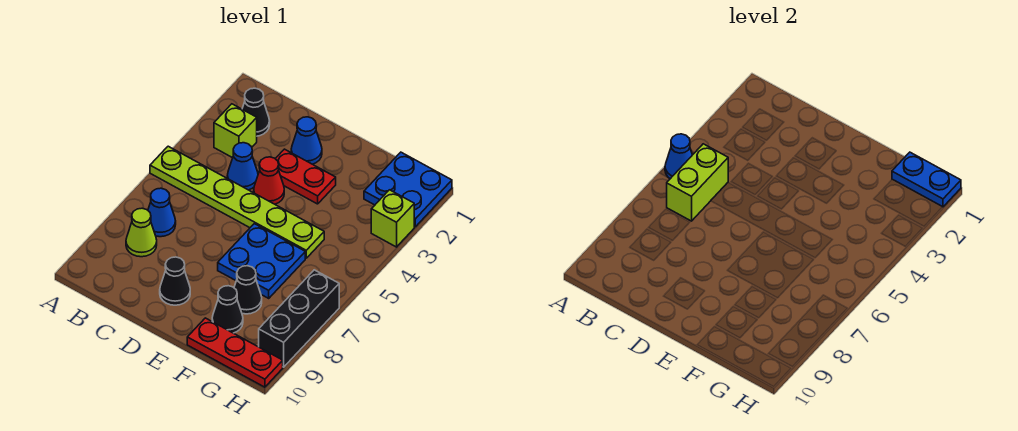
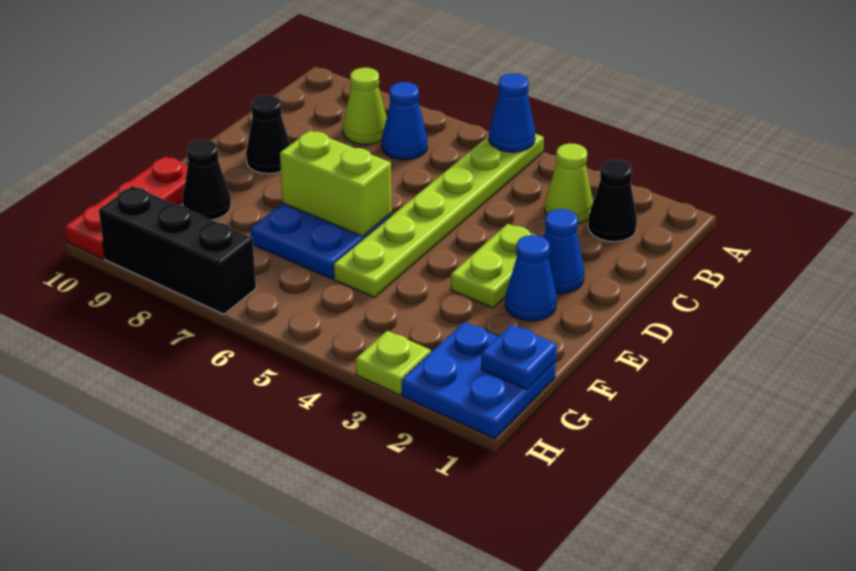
lime 1x1 brick [214,104,257,158] -> lime 1x1 cone [545,143,593,224]
lime 1x2 brick [667,144,728,221] -> lime 1x2 brick moved to [280,131,392,236]
blue 1x1 cone [227,143,258,190] -> blue 1x1 cone moved to [505,235,557,321]
red 1x2 plate [275,149,336,204] -> lime 1x2 plate [451,224,535,308]
red 1x1 cone [254,157,284,204] -> none
black 1x1 cone [234,266,262,314] -> none
blue 1x2 plate [892,152,961,207] -> blue 1x1 plate [481,325,557,390]
lime 1x1 brick [371,190,414,247] -> lime 1x1 plate [356,331,431,395]

